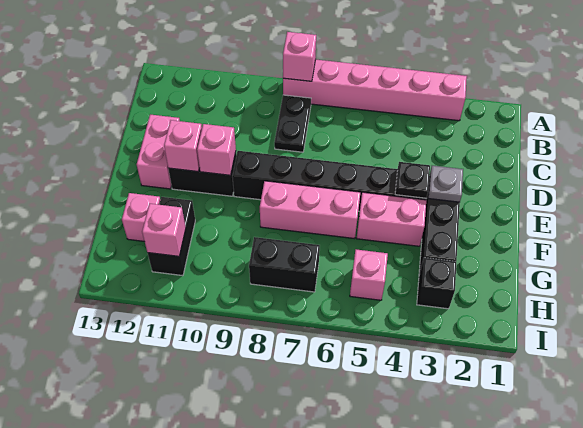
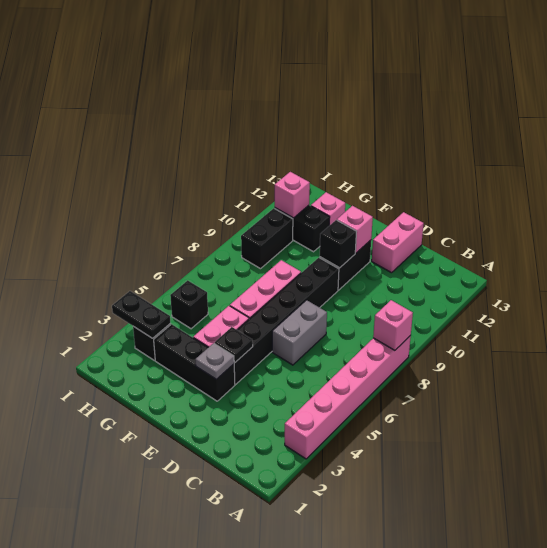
black 1x2 plate [274,95,311,152] -> black 1x2 plate moved to [112,291,170,338]
none -> grey 1x2 brick [272,300,327,365]
pink 1x2 brick [136,115,180,189] -> pink 1x2 brick turned to [372,212,424,273]
pink 1x1 brick [197,124,236,175] -> black 1x1 brick [320,220,356,268]
pink 1x1 brick [350,249,388,300] -> black 1x1 brick [170,280,208,329]
black 1x2 brick [249,237,320,292] -> black 1x2 brick moved to [241,208,293,269]

